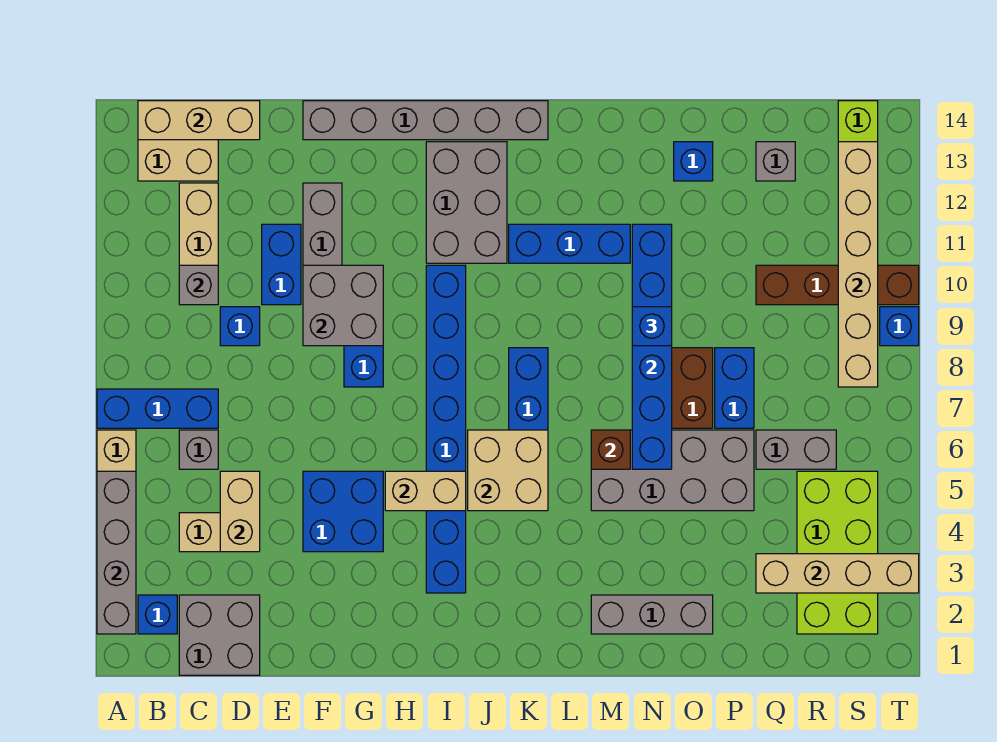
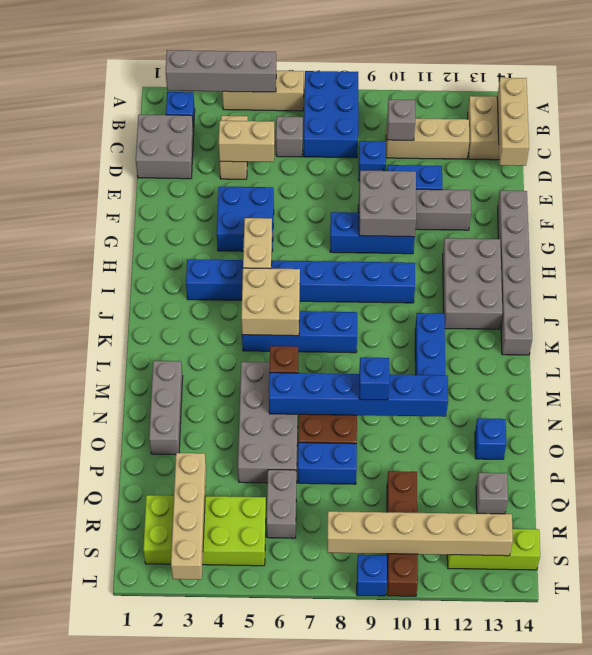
blue 1x3 brick [97,389,218,428] -> blue 2x3 brick [304,71,358,158]
grey 2x3 brick [426,142,507,263] -> grey 2x3 brick turned to [443,238,502,329]

